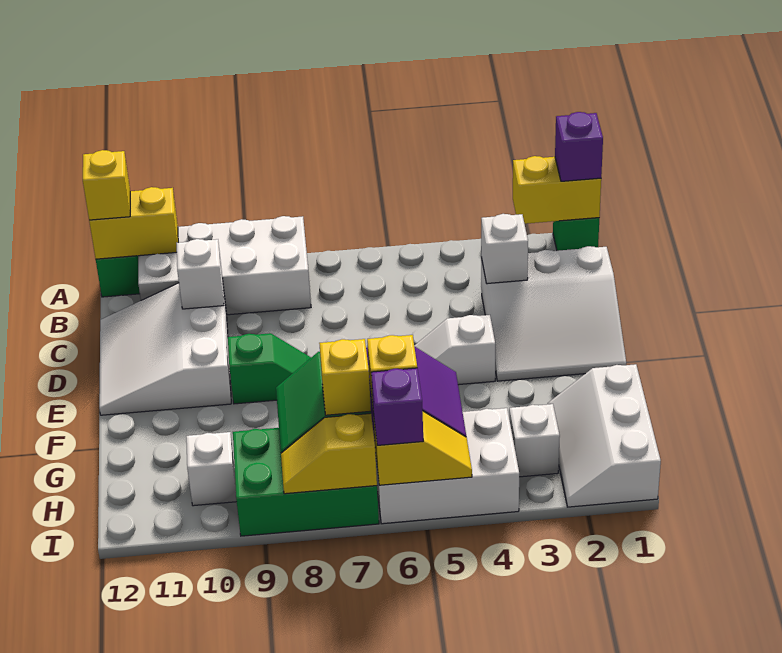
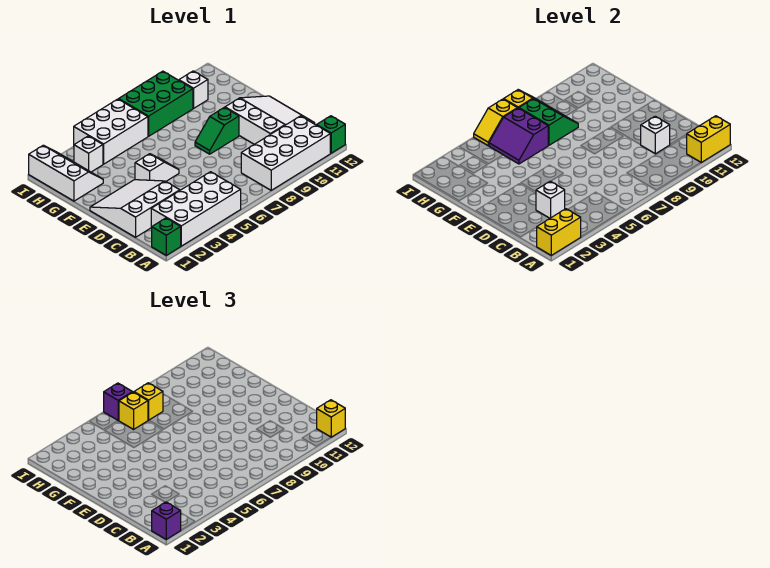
none -> white 2x4 brick [151,172,241,246]

